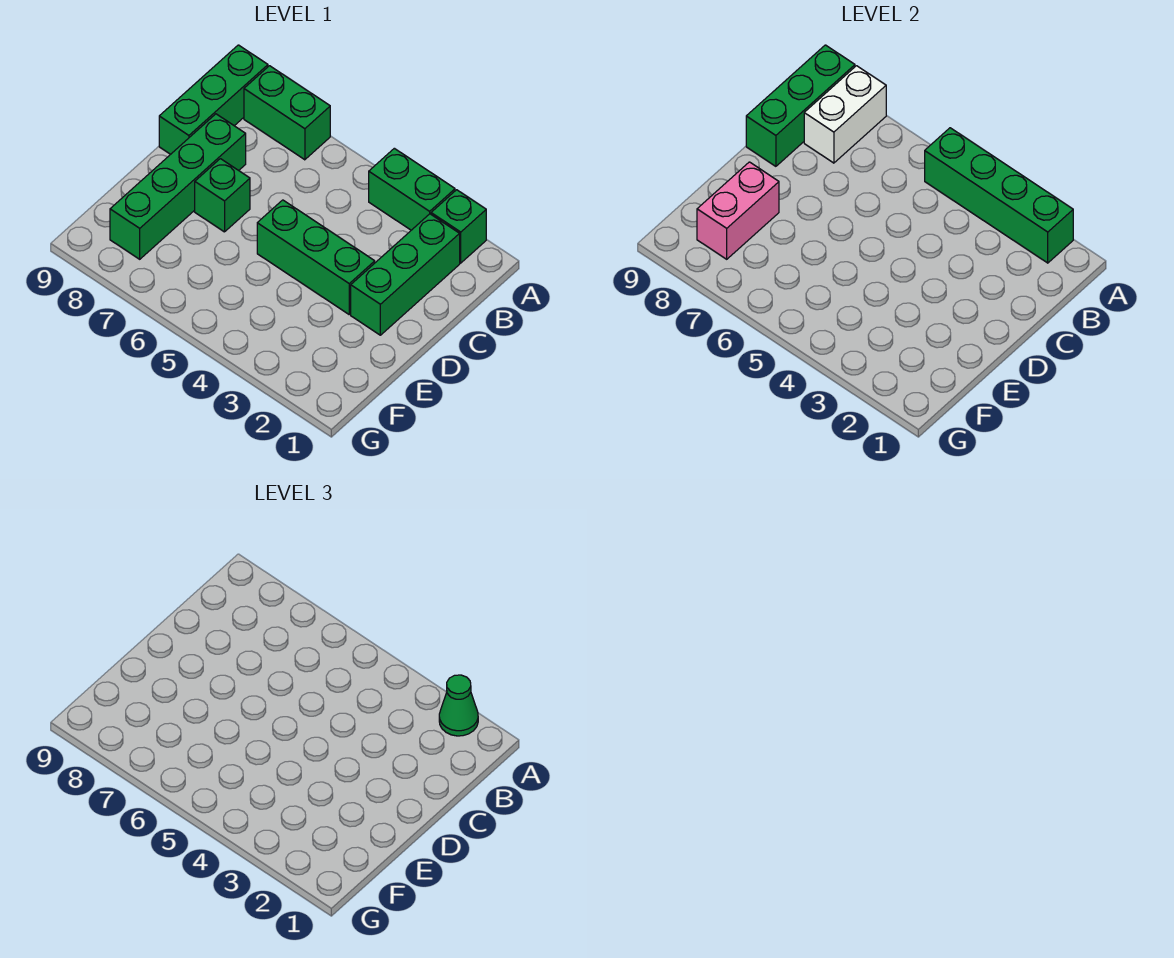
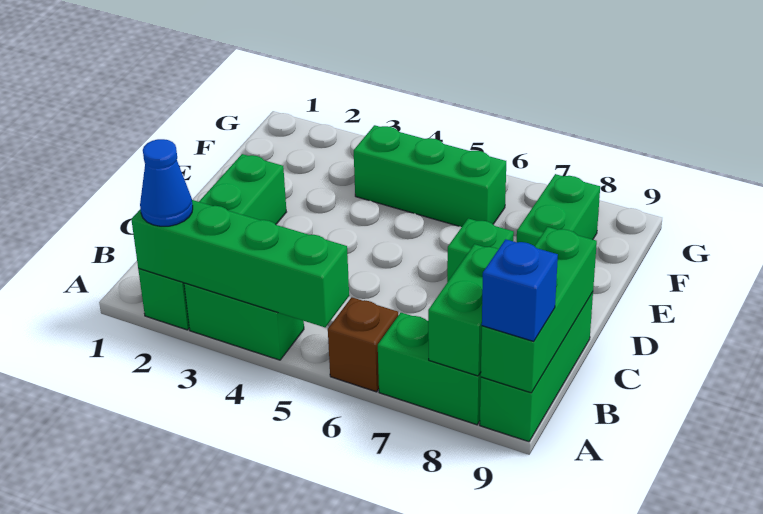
green 1x1 cone [439,675,478,736] -> blue 1x1 cone [140,139,193,226]
none -> brown 1x1 brick [328,297,398,392]
white 1x2 brick [804,66,886,163] -> green 1x2 brick [428,244,498,376]
none -> blue 1x1 brick [482,239,558,341]
green 1x4 brick [110,114,246,259] -> green 1x2 brick [517,174,600,246]
green 1x3 brick [257,200,375,314] -> green 1x3 brick moved to [354,125,506,227]
pink 1x2 brick [697,162,779,259] -> none

